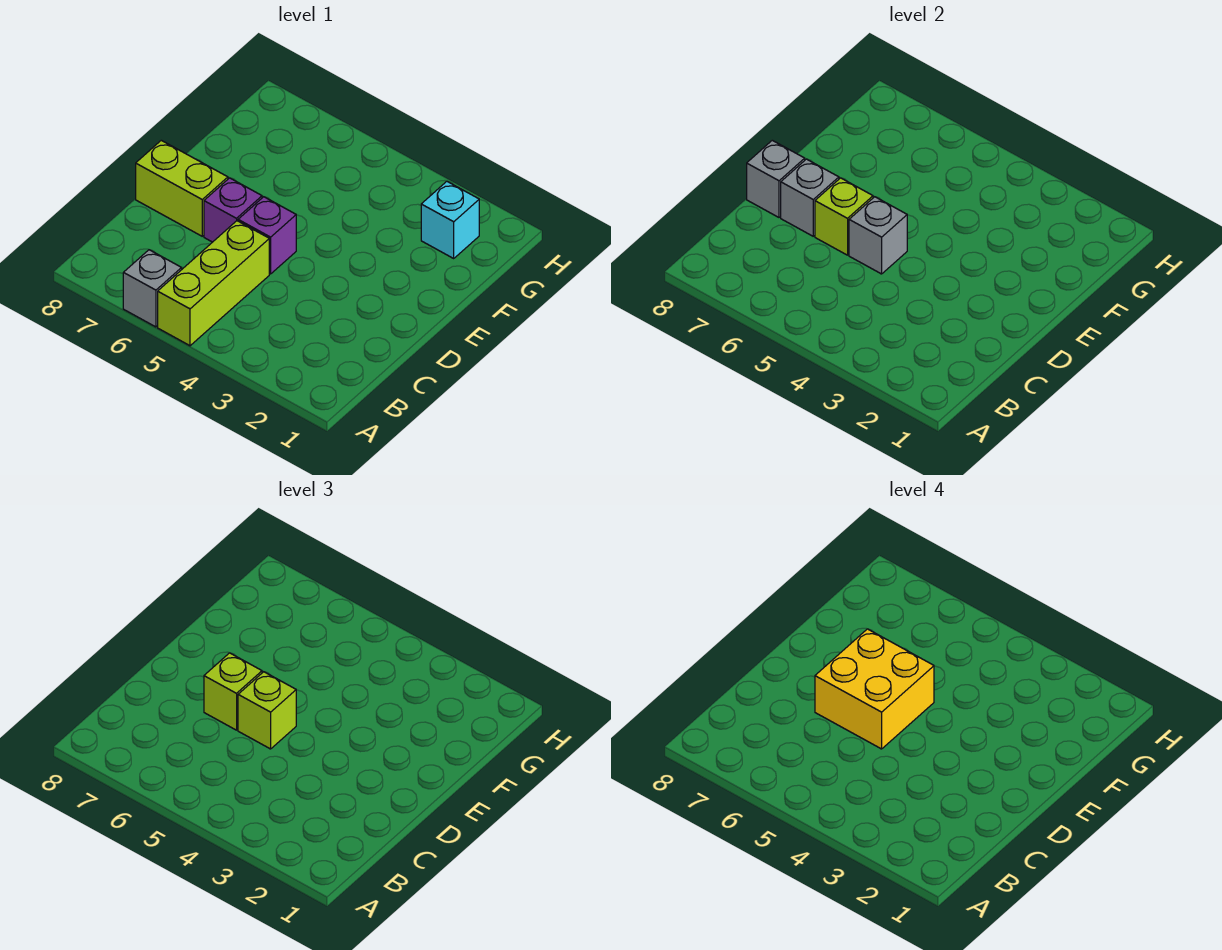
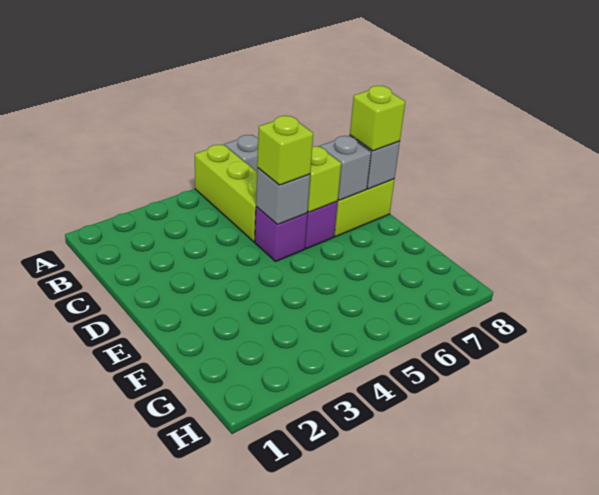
yellow 2x2 brick [815,629,934,749] -> none
lime 1x1 brick [204,653,262,730] -> lime 1x1 brick moved to [350,86,405,151]
cyan 1x1 brick [421,181,479,258] -> none

